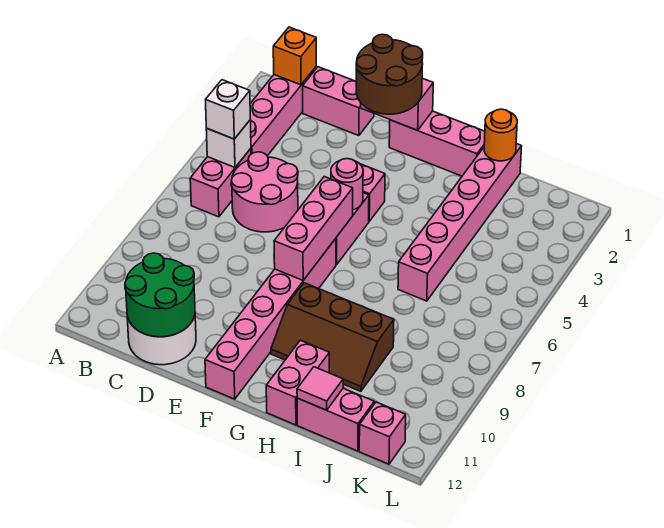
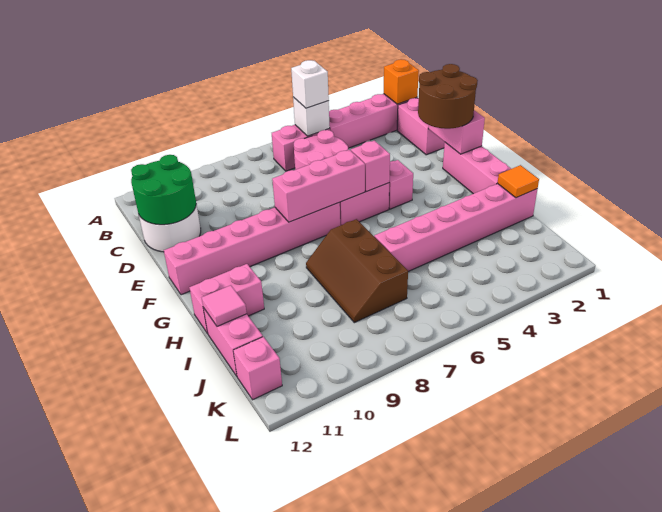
pink 1x1 round brick [331,159,363,210] -> pink 1x1 brick [351,141,390,192]
brown 2x3 slope [271,283,394,391] -> brown 2x3 slope moved to [306,219,408,323]
orange 1x1 round brick [484,109,517,161] -> orange 1x1 tile [498,165,539,198]

